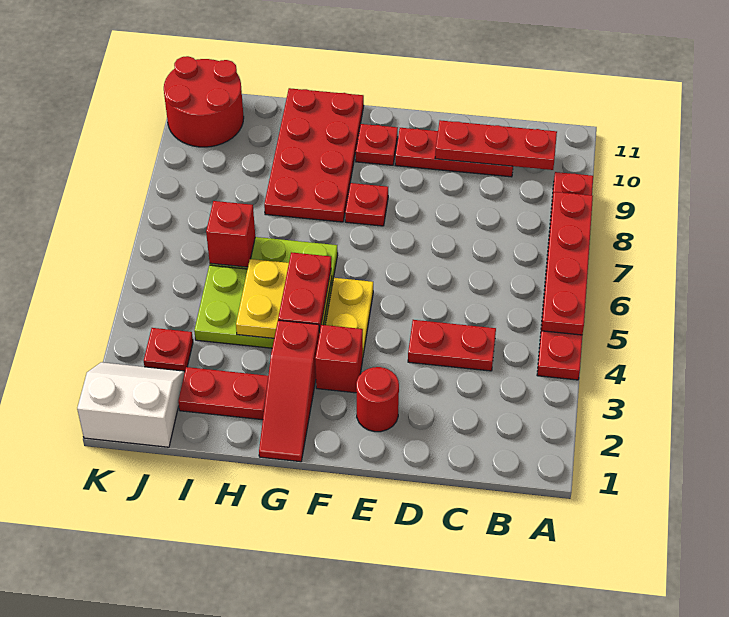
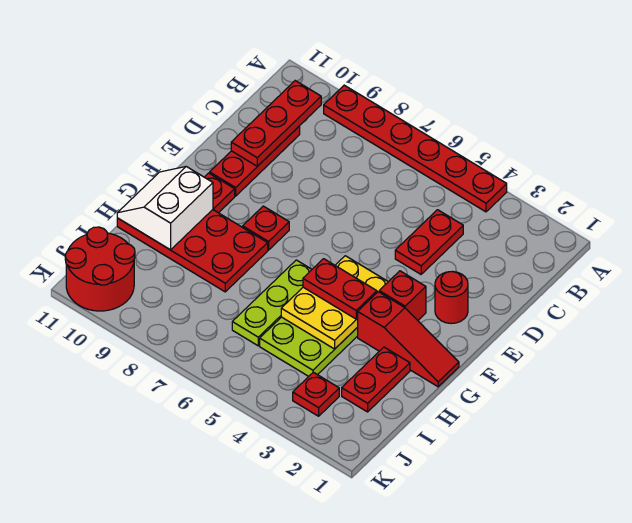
red 1x4 plate [541,192,593,335] -> none
red 1x1 brick [206,201,255,267] -> none
white 2x2 slope [77,362,185,447] -> white 2x2 slope moved to [117,167,213,250]

